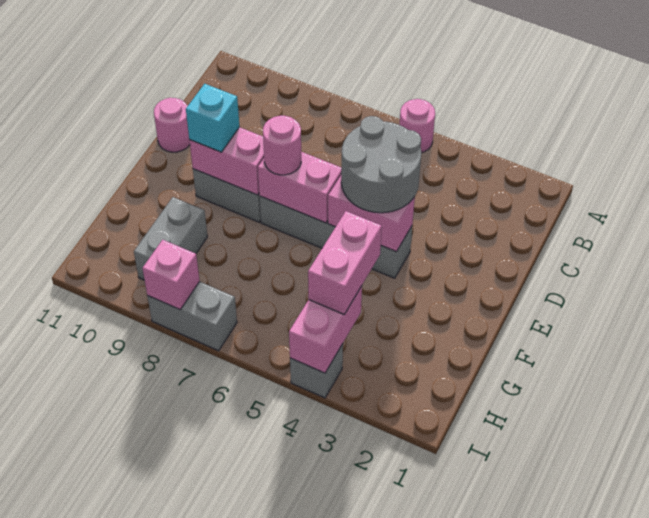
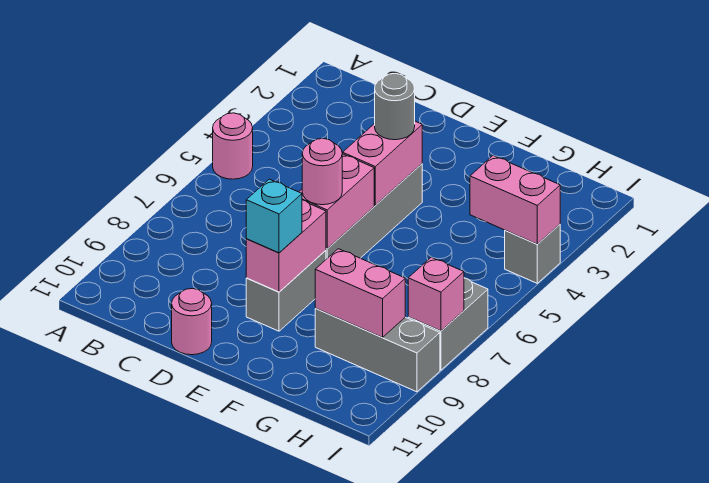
grey 2x2 round brick [341,116,421,213] -> grey 1x1 round brick [375,73,415,140]
pink 1x2 brick [308,211,382,314] -> pink 1x2 brick moved to [315,249,405,337]
grey 1x2 brick [134,197,207,280] -> grey 1x3 brick [315,309,440,392]

